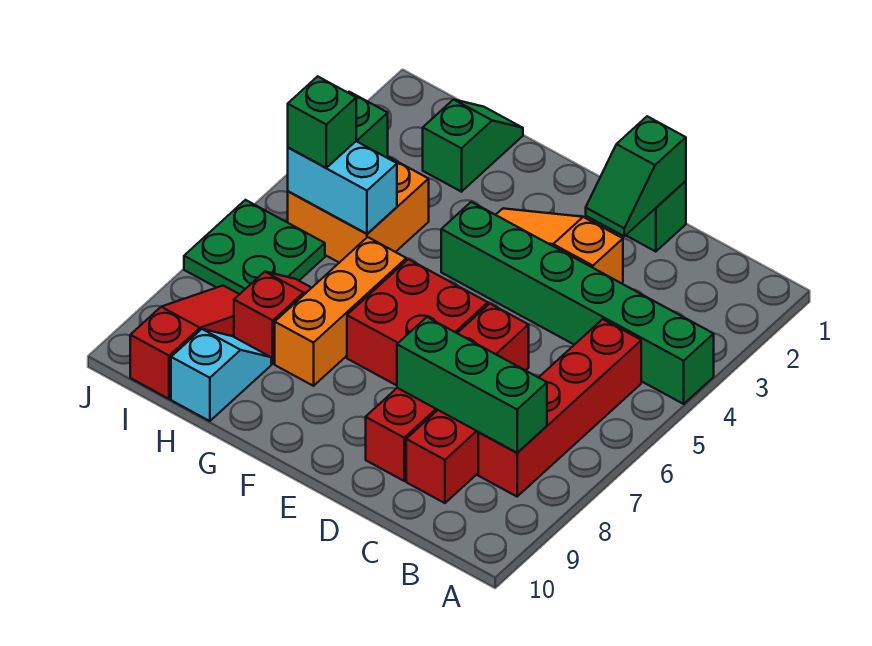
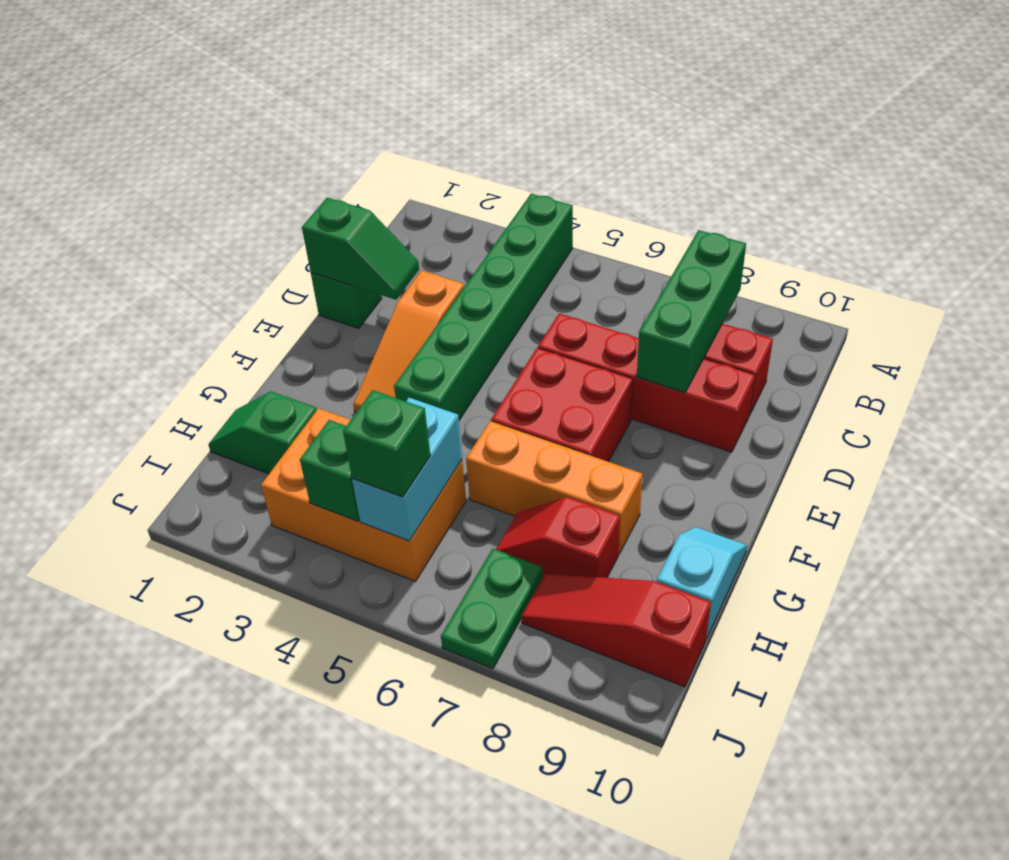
red 1x4 brick [478,319,641,496] -> none
orange 2x2 brick [288,156,429,263] -> orange 2x3 brick [261,408,466,582]
cyan 1x2 slope [171,329,271,421] -> cyan 1x2 slope turned to [657,527,747,639]
green 2x2 plate [184,200,325,294] -> green 1x2 plate [441,549,543,668]

